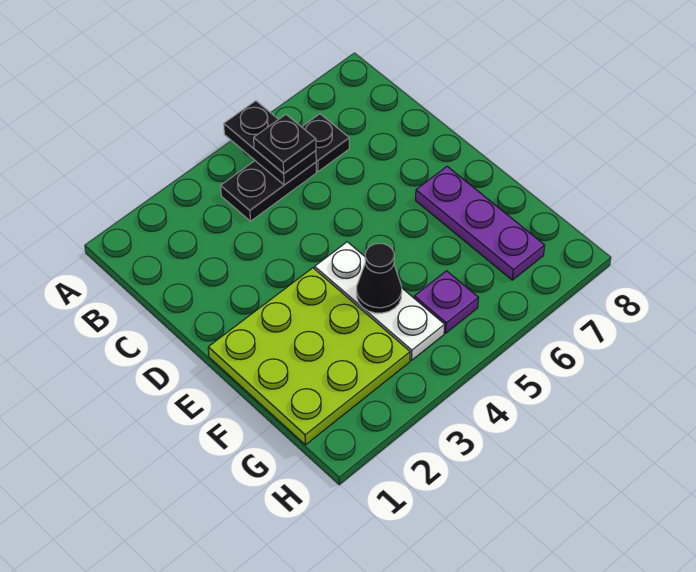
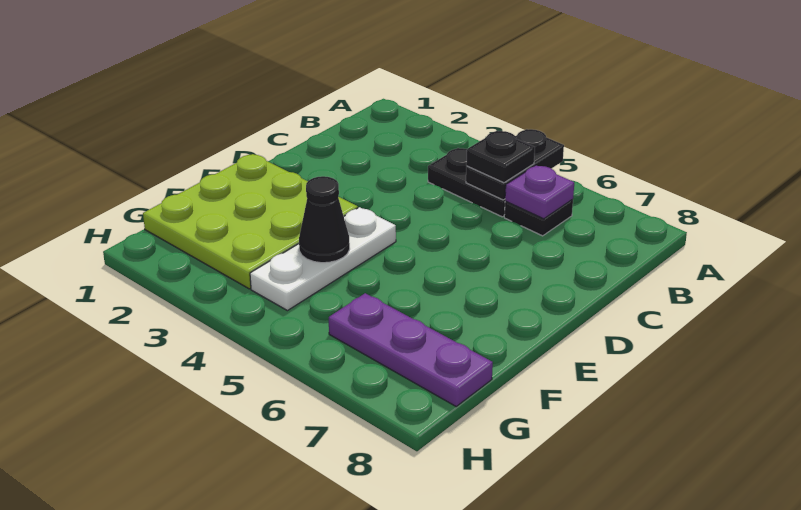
purple 1x3 plate [416,167,545,280] -> purple 1x3 plate turned to [329,293,493,406]
purple 1x1 plate [414,271,478,333] -> purple 1x1 plate moved to [505,165,574,219]

